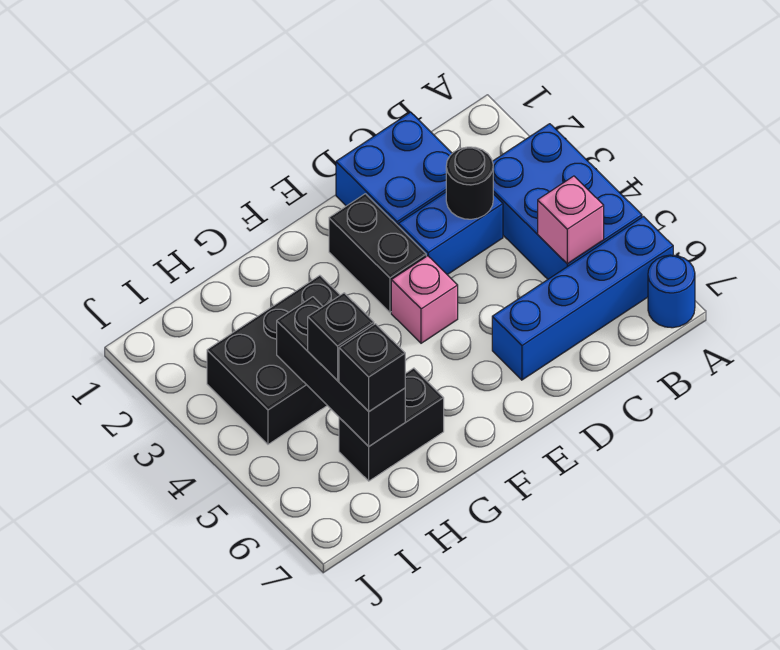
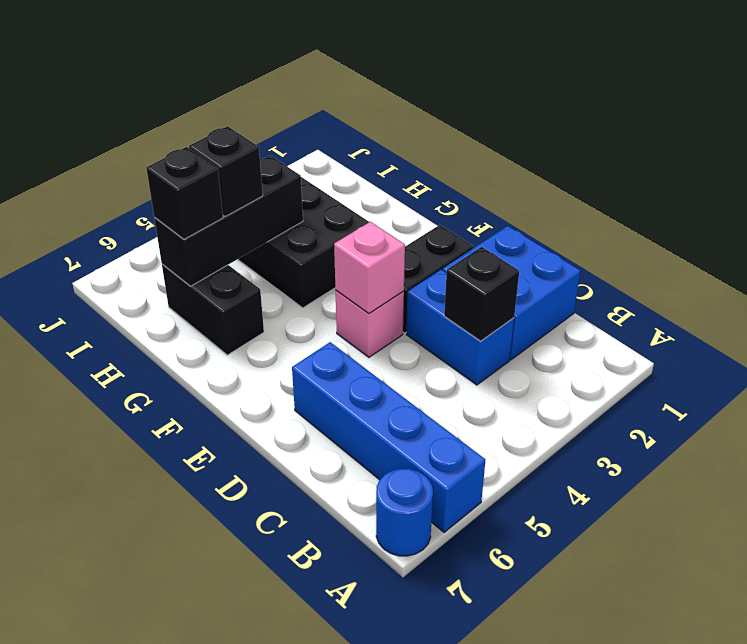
blue 2x3 brick [492,124,642,279] -> none
pink 1x1 brick [538,176,604,264] -> pink 1x1 brick moved to [334,222,405,314]
black 1x1 round brick [446,147,493,219] -> black 1x1 brick [444,247,519,341]

